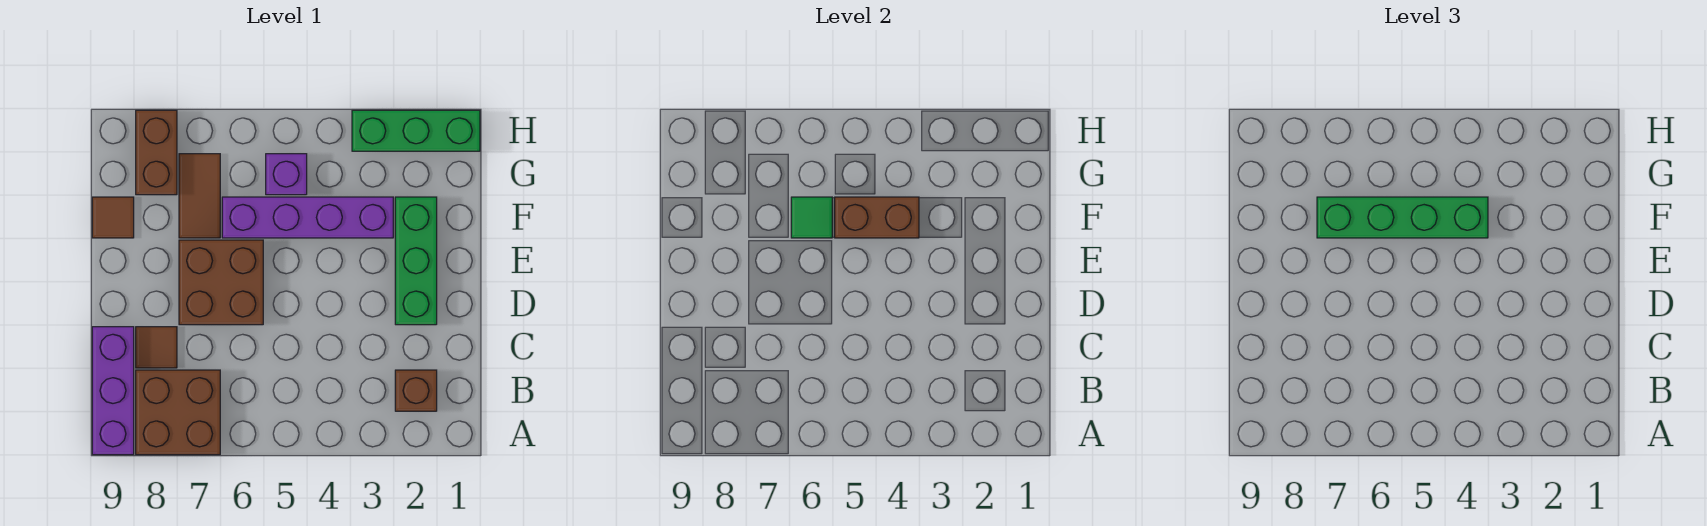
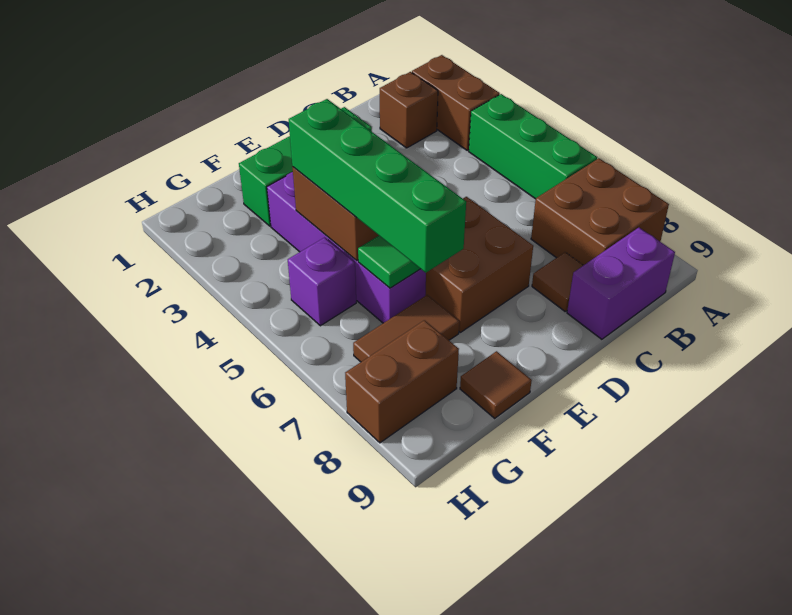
none -> brown 1x2 brick [412,55,500,150]
purple 1x3 brick [92,327,134,455] -> purple 1x2 brick [567,228,675,339]
green 1x3 brick [352,110,480,151] -> green 1x3 brick moved to [469,94,597,199]

